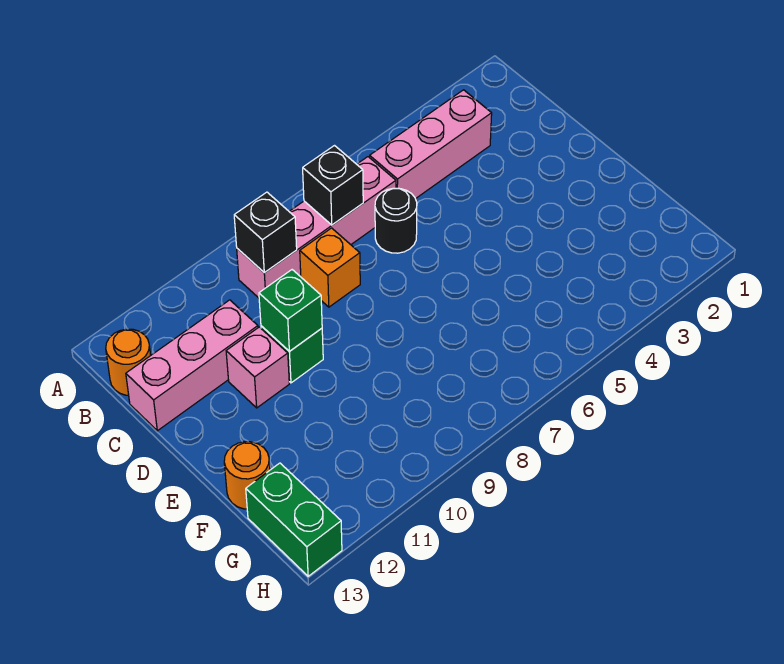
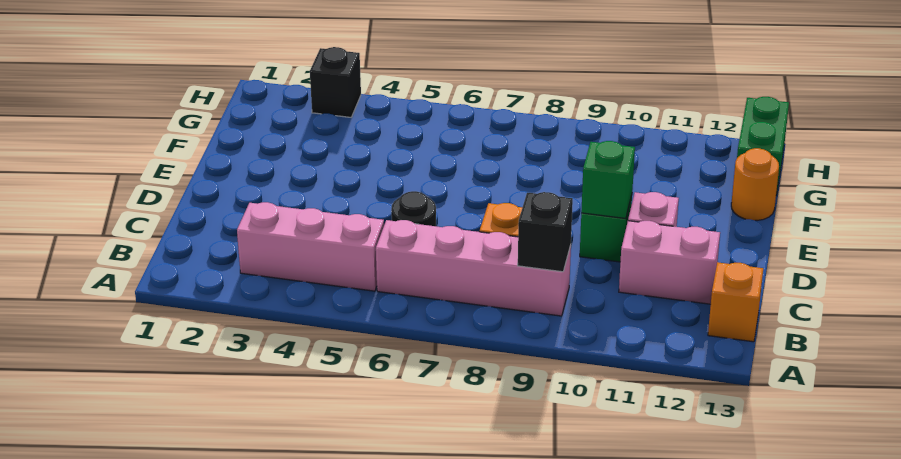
black 1x1 brick [303,146,363,225] -> black 1x1 brick moved to [310,47,361,117]
orange 1x1 round brick [106,329,151,395] -> orange 1x1 brick [708,262,763,342]
pink 1x3 brick [126,300,258,431] -> pink 1x2 brick [619,221,720,304]

